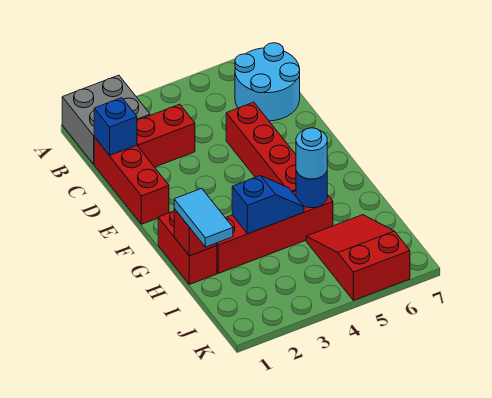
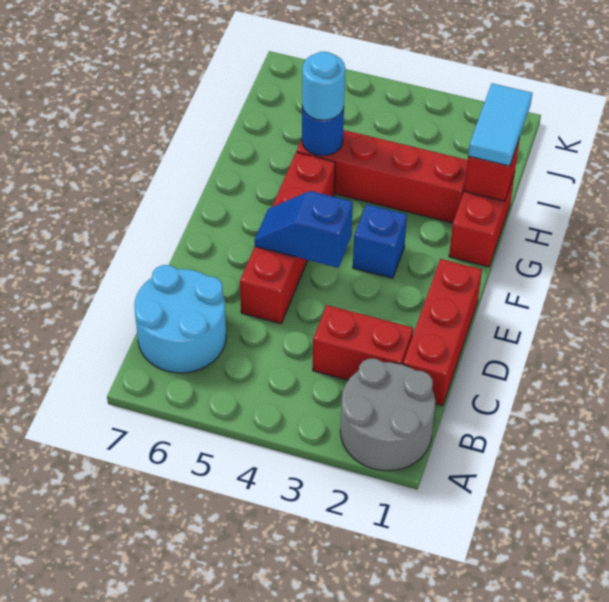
grey 2x2 brick [62,75,150,164] -> grey 2x2 round brick [340,359,435,471]
blue 1x1 brick [94,98,137,156] -> blue 1x1 brick moved to [353,204,407,278]
blue 1x2 slope [232,176,304,234] -> blue 1x2 slope moved to [254,191,353,268]
red 2x3 slope [306,215,410,300] -> none

